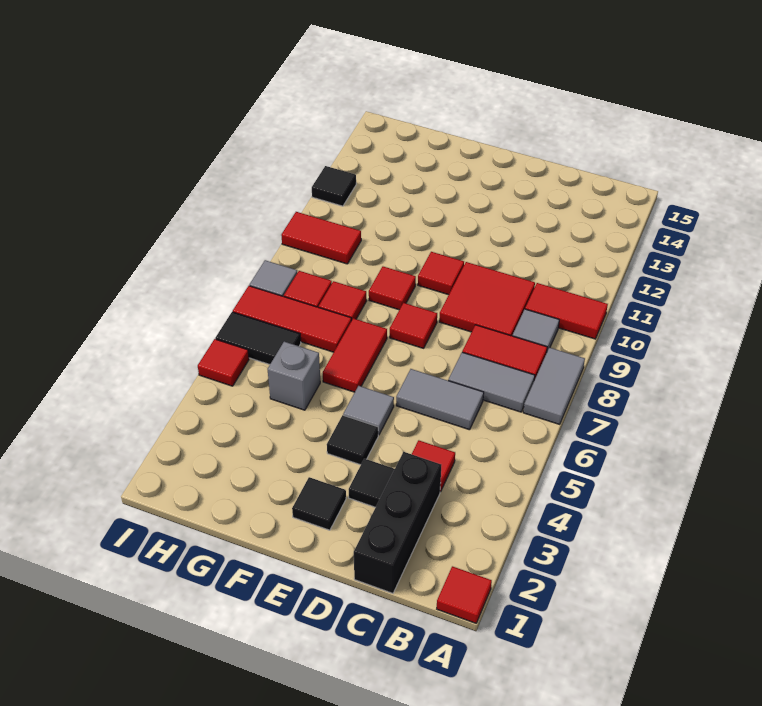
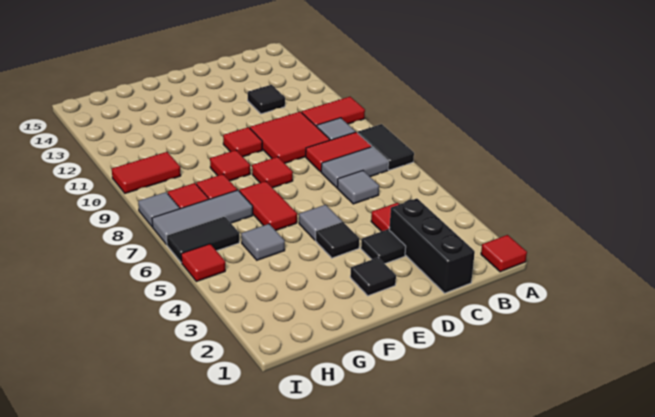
grey 1x2 tile [523,347,585,424] -> black 1x2 tile [358,124,414,170]
grey 1x2 tile [396,369,484,430] -> grey 1x1 tile [337,171,379,204]
grey 1x1 brick [268,342,320,410] -> grey 1x1 tile [241,224,285,260]
red 1x3 tile [233,286,351,352] -> grey 1x3 tile [152,190,253,245]
black 1x1 tile [312,166,356,206] -> black 1x1 tile moved to [248,85,285,114]

